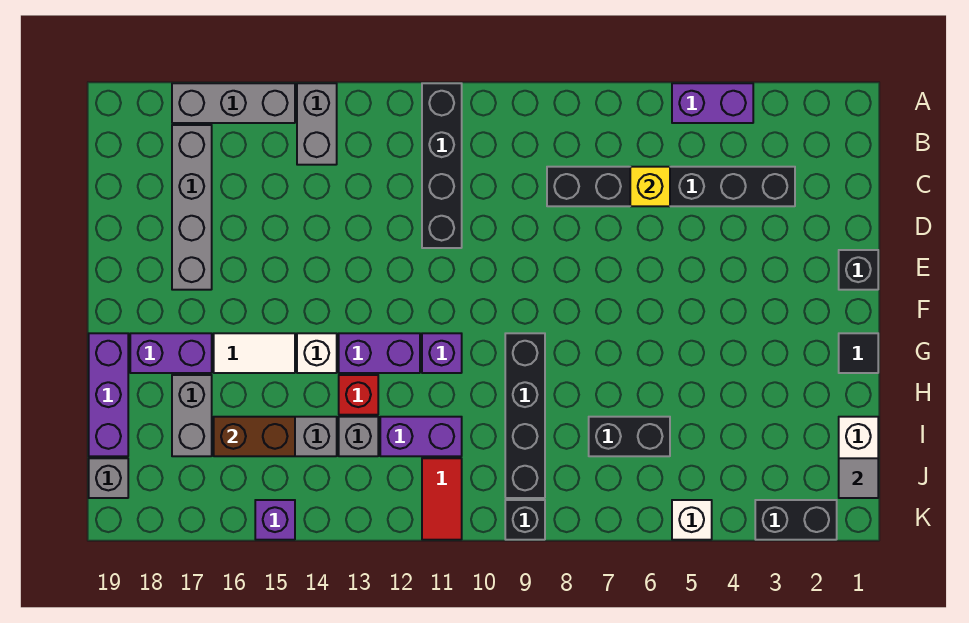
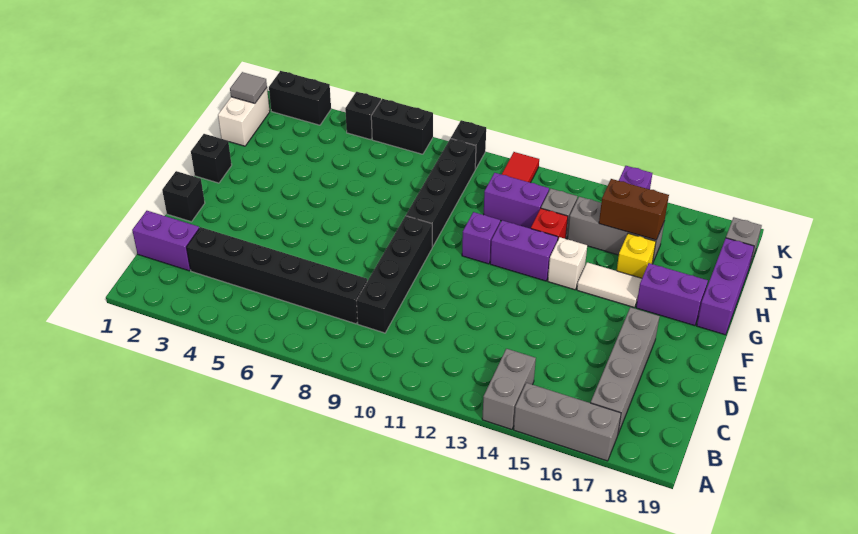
purple 1x2 brick [672,83,753,123] -> purple 1x2 brick moved to [132,211,199,271]
black 1x4 brick [422,83,462,248] -> black 1x4 brick moved to [356,216,432,333]
yellow 1x1 brick [630,167,670,206] -> yellow 1x1 brick moved to [617,233,656,278]
black 1x1 tile [839,333,878,373] -> black 1x1 brick [191,134,232,183]
grey 1x2 brick [172,375,212,456] -> none
black 1x2 brick [589,417,670,456] -> black 1x2 brick moved to [371,99,433,154]
white 1x1 brick [672,500,712,540] -> black 1x1 brick [345,92,381,140]

